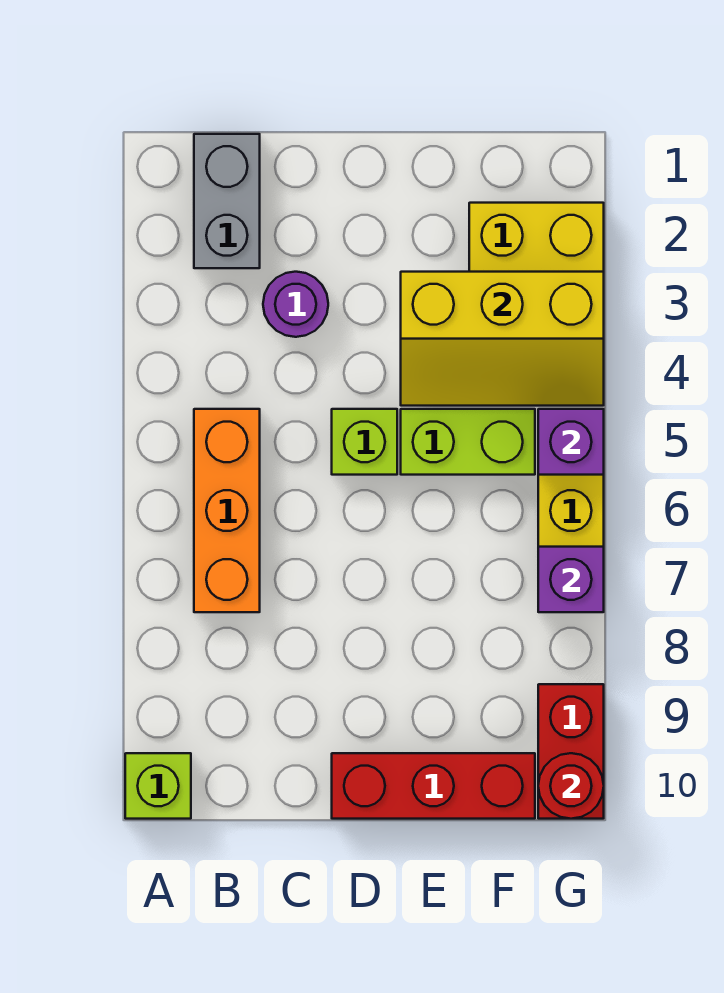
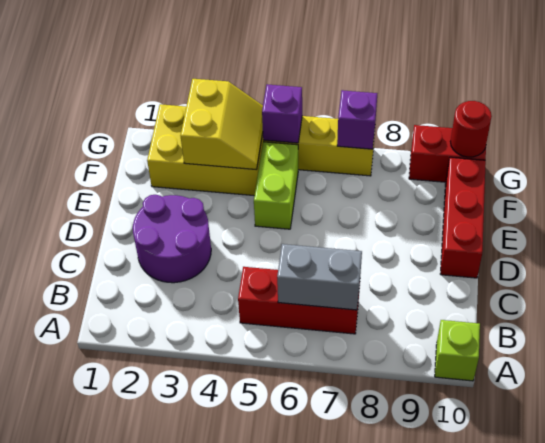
grey 1x2 brick [194,134,260,268] -> grey 1x2 brick moved to [277,244,362,310]
orange 1x3 brick [194,409,260,612] -> red 1x3 brick [238,267,360,334]
purple 1x1 round brick [263,272,328,337] -> purple 2x2 round brick [133,195,211,283]
lime 1x1 brick [332,409,397,475] -> none
yellow 2x3 slope [401,272,604,406] -> yellow 2x2 slope [181,79,263,170]

